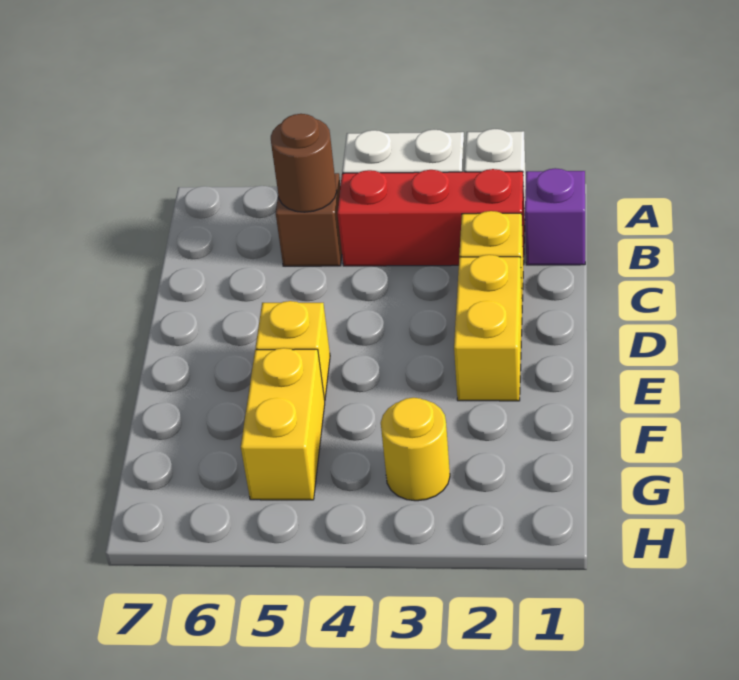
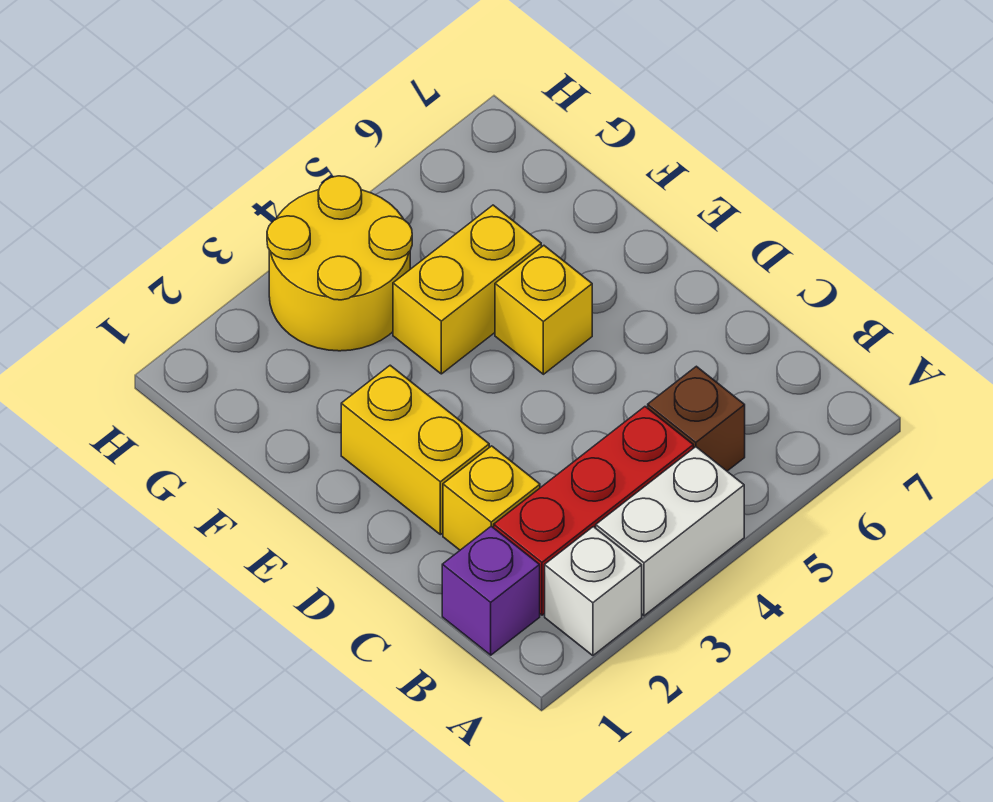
brown 1x1 round brick [271,114,337,212] -> none
yellow 1x2 brick [241,348,325,500] -> yellow 1x2 brick turned to [393,205,541,374]
yellow 1x1 round brick [381,398,450,501] -> yellow 2x2 round brick [267,176,412,351]

